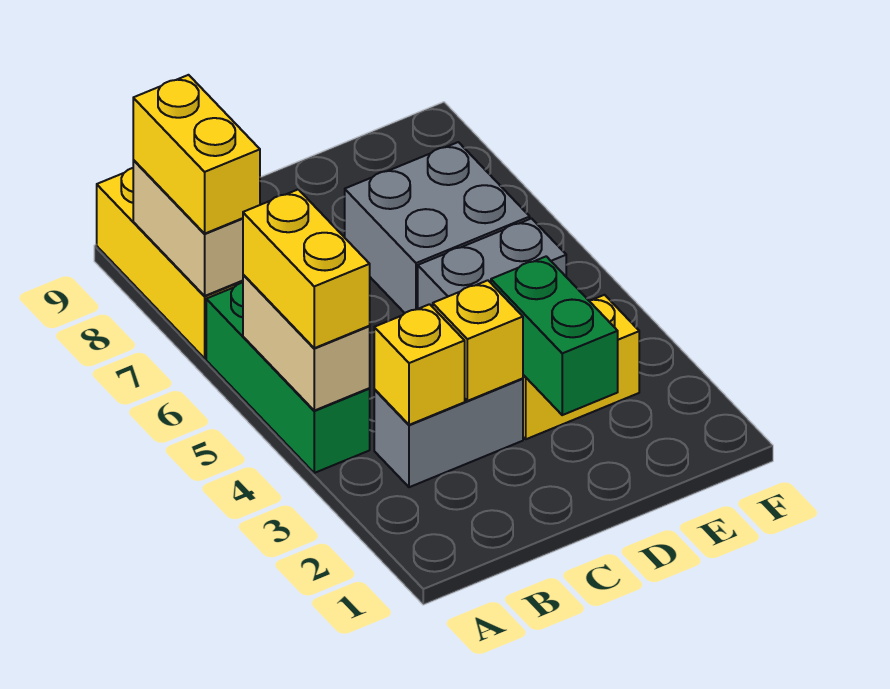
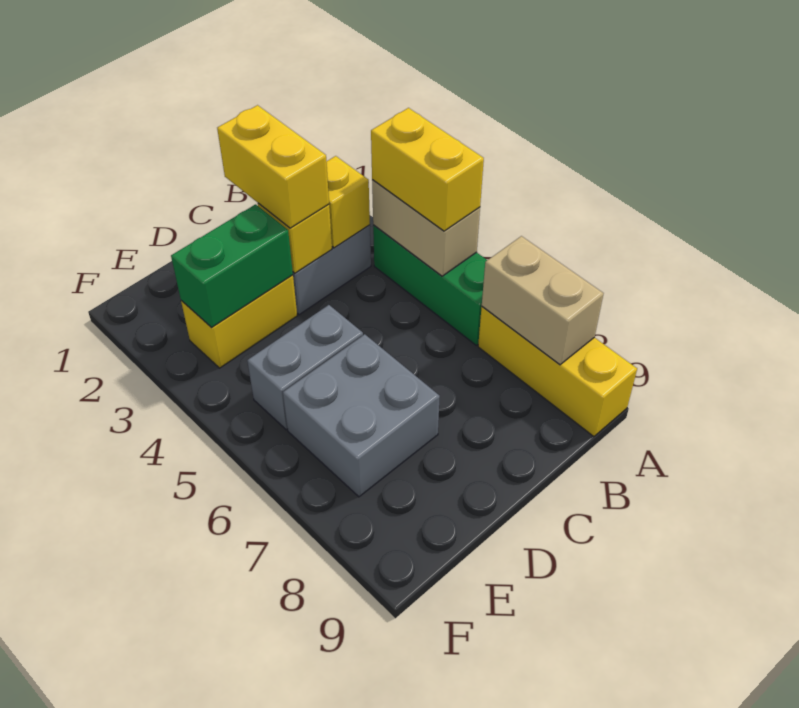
yellow 1x2 brick [133,75,260,233] -> yellow 1x2 brick moved to [217,105,329,228]
green 1x2 brick [491,256,618,415] -> green 1x2 brick turned to [171,204,293,328]

